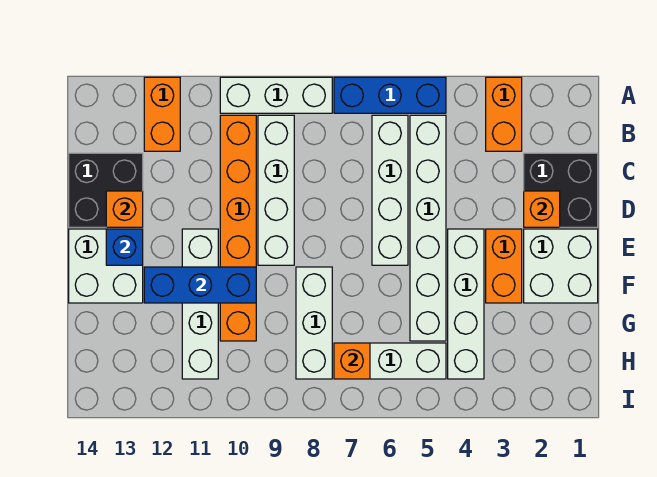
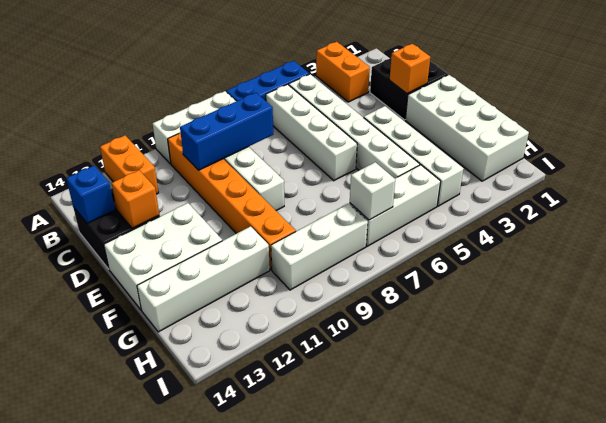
white 2x2 brick [524,229,598,303] -> white 2x4 brick [405,75,529,181]
orange 1x2 brick [486,229,522,303] -> none
white 1x4 brick [182,229,218,379] -> white 1x4 brick turned to [137,226,270,332]
white 2x2 brick [69,229,143,303] -> white 2x3 brick [104,203,222,310]
blue 1x1 brick [106,229,143,265] -> blue 1x1 brick moved to [66,166,115,223]
white 1x3 brick [296,267,332,379] -> white 1x3 brick turned to [271,204,368,290]
blue 1x3 brick [144,267,256,303] -> blue 1x3 brick moved to [180,93,273,170]
orange 1x1 brick [334,343,370,379] -> white 1x1 brick [350,162,395,220]

